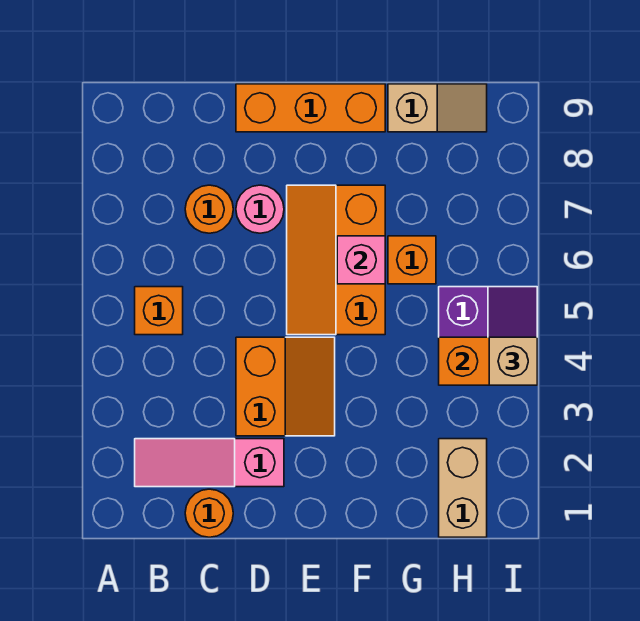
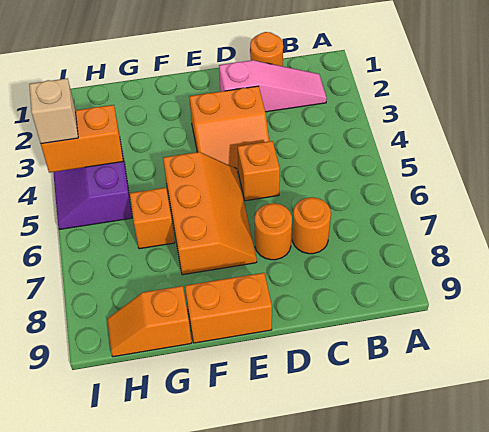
orange 1x1 brick [135,287,183,335] -> orange 1x1 brick moved to [238,141,280,201]
orange 2x2 slope [236,337,335,436] -> orange 2x2 slope turned to [189,86,269,172]
pink 1x1 round brick [236,185,284,233] -> orange 1x1 round brick [255,203,292,260]
orange 1x3 brick [236,84,385,132] -> orange 1x2 brick [185,273,272,343]
pink 1x1 brick [337,236,385,284] -> none
tan 1x2 slope [388,84,487,132] -> orange 1x2 slope [107,286,191,357]
tan 1x2 brick [439,439,487,537] -> none

